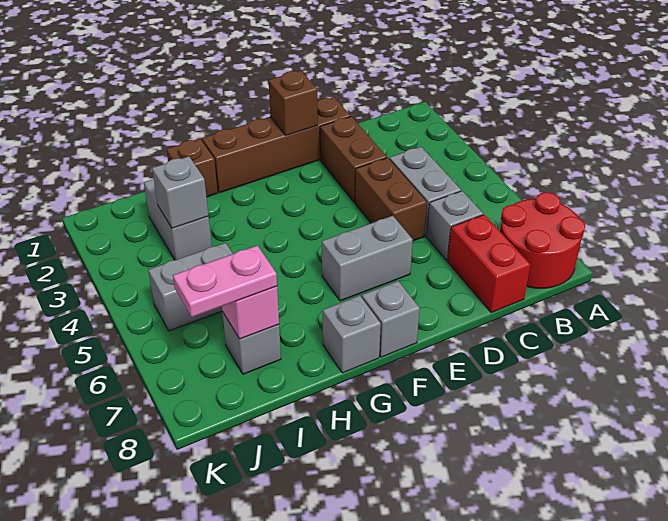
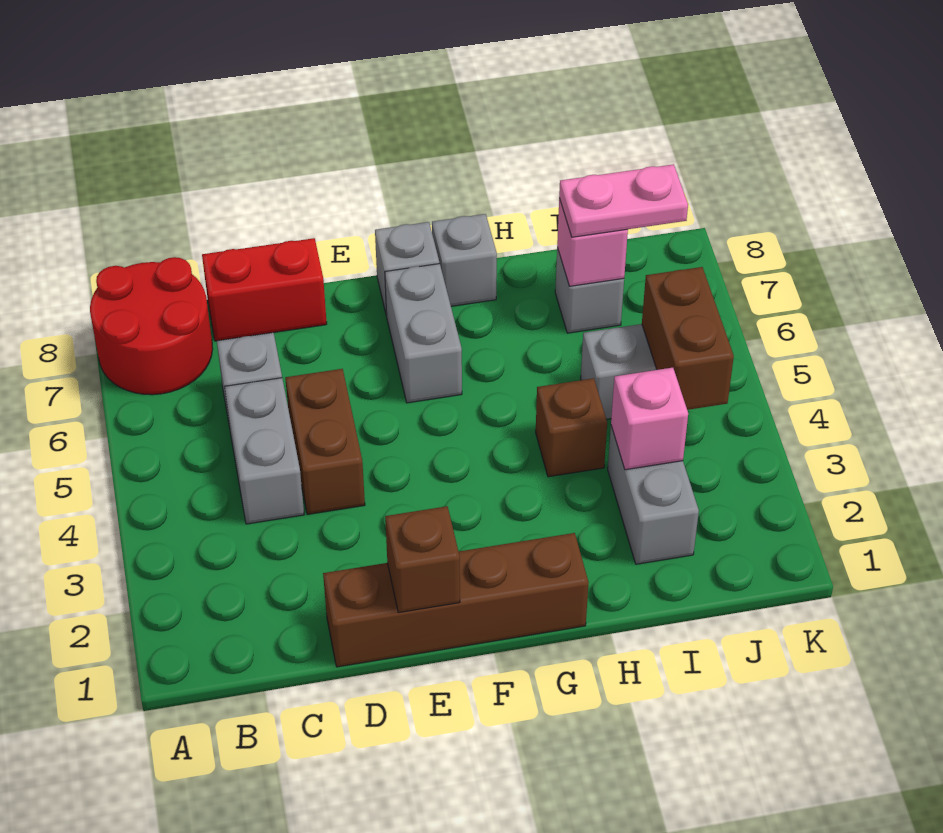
red 1x2 brick [448,215,530,313] -> red 1x2 brick turned to [202,238,327,341]
brown 1x2 brick [320,117,387,202] -> brown 1x2 brick moved to [642,267,734,410]
grey 1x2 brick [322,216,413,301] -> grey 1x2 brick turned to [385,264,462,403]
brown 1x1 brick [167,139,218,197] -> brown 1x1 brick moved to [536,378,607,477]
grey 1x1 brick [152,156,208,228] -> pink 1x1 brick [611,368,688,470]

